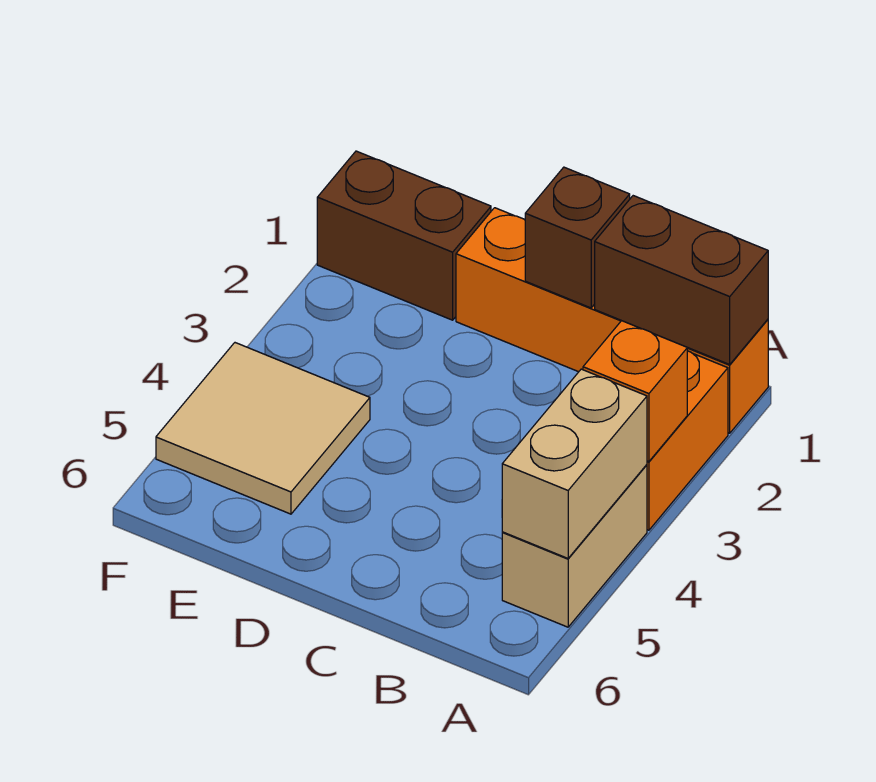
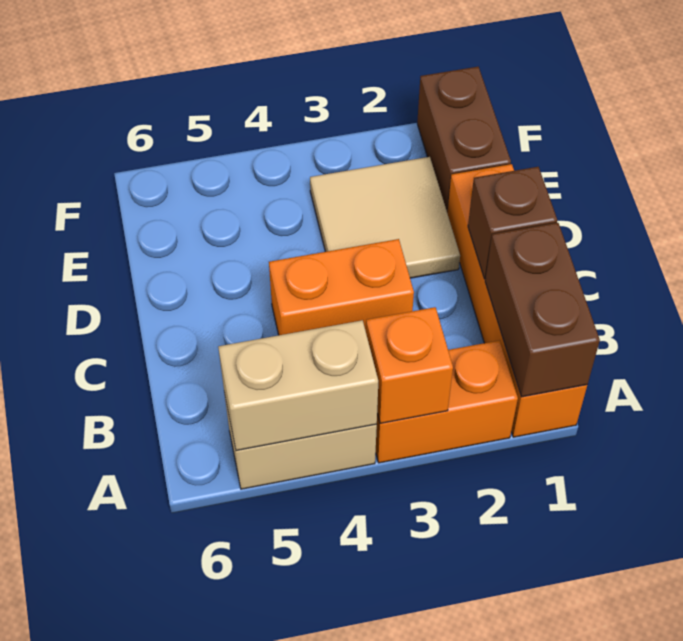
none -> orange 1x2 brick [269,239,414,335]
tan 2x2 tile [156,343,370,514] -> tan 2x2 tile moved to [310,157,460,278]

